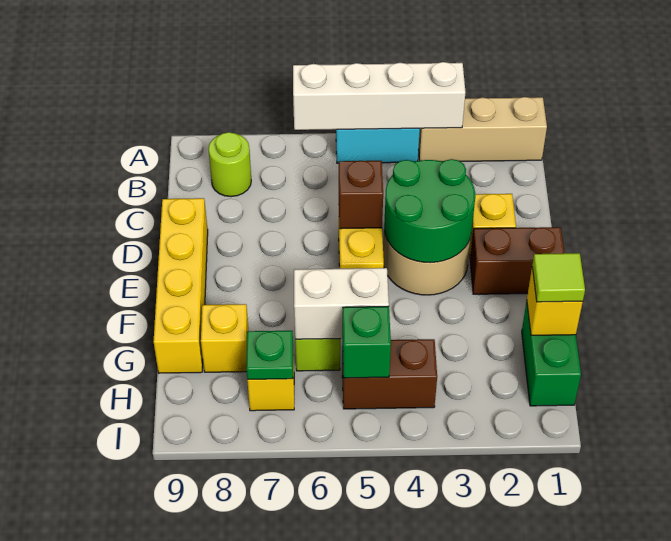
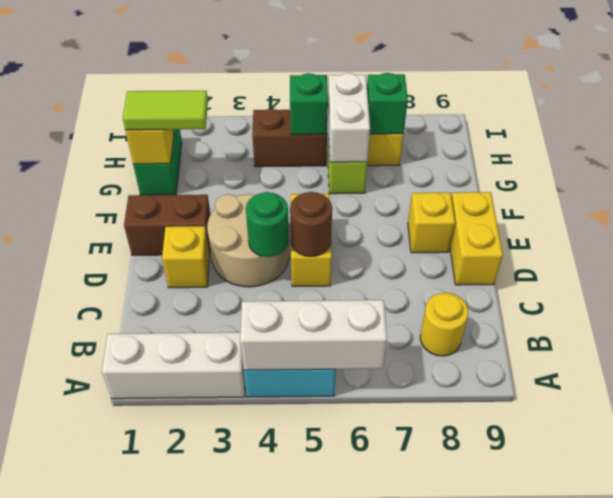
tan 1x3 brick [419,97,547,162] -> white 1x3 brick [102,332,245,399]
white 1x4 brick [293,62,465,130] -> white 1x3 brick [240,300,387,370]
lime 1x1 round brick [208,132,251,197] -> yellow 1x1 round brick [420,293,468,356]
green 2x2 round brick [384,159,475,263] -> green 1x1 round brick [246,192,289,257]
brown 1x1 brick [339,161,383,229] -> brown 1x1 round brick [290,192,332,257]
yellow 1x4 brick [153,198,208,373] -> yellow 1x2 brick [450,192,503,285]
lime 1x1 tile [532,253,585,302] -> lime 1x2 tile [123,91,208,130]
white 1x2 brick [294,268,389,339] -> white 1x2 brick turned to [328,73,370,162]
yellow 1x1 brick [201,304,248,372] -> yellow 1x1 brick moved to [408,192,455,253]
green 1x1 plate [247,331,293,379] -> green 1x1 brick [367,73,408,134]

